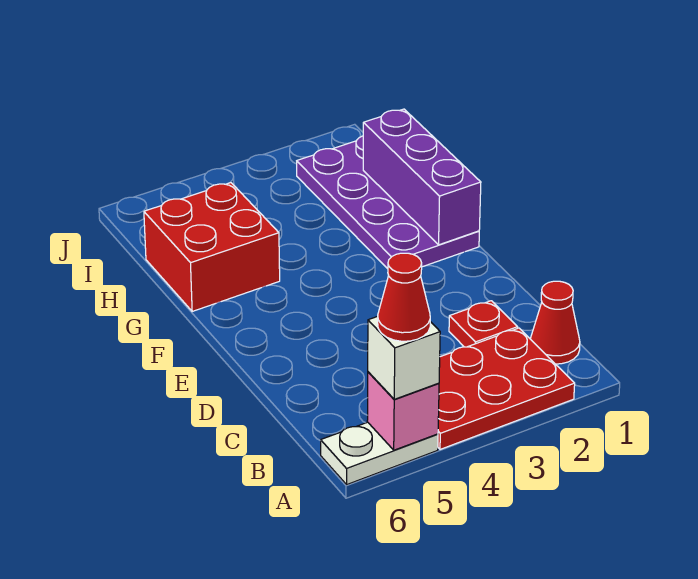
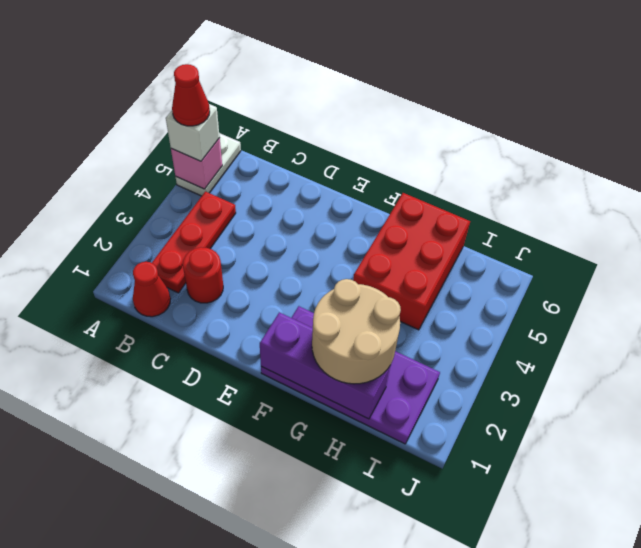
red 2x3 plate [438,328,575,449] -> red 1x3 plate [152,192,236,293]
red 1x1 plate [449,301,518,347] -> red 1x1 round brick [183,247,223,303]
none -> tan 2x2 round brick [312,279,401,384]
red 2x2 brick [144,183,280,311] -> red 2x3 brick [353,193,470,330]

